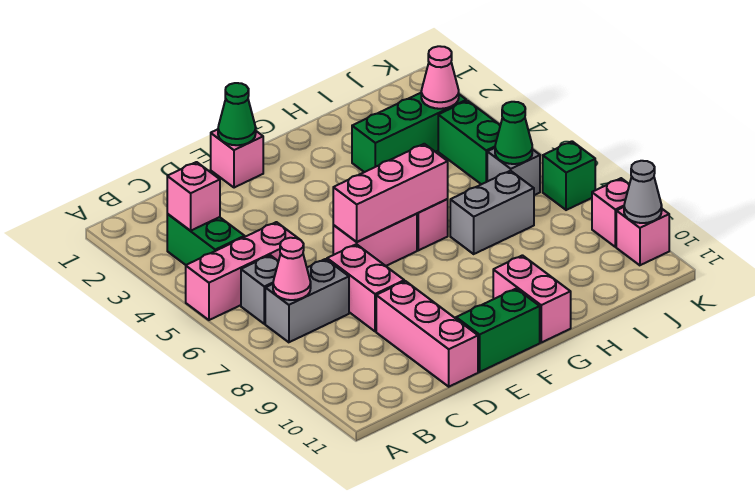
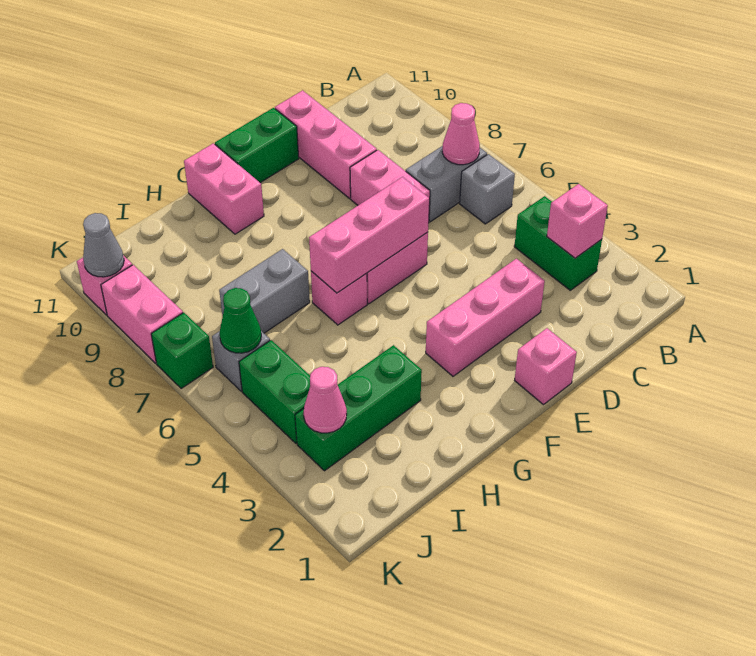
pink 1x3 brick [186,222,299,320] -> pink 1x3 brick moved to [426,259,545,376]
green 1x1 cone [218,83,256,145] -> none
pink 1x1 brick [592,178,629,247] -> pink 1x2 brick [101,265,183,363]

